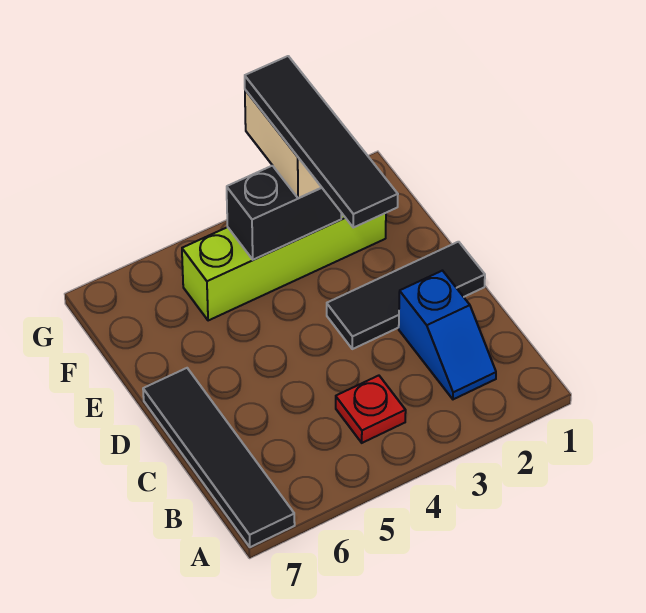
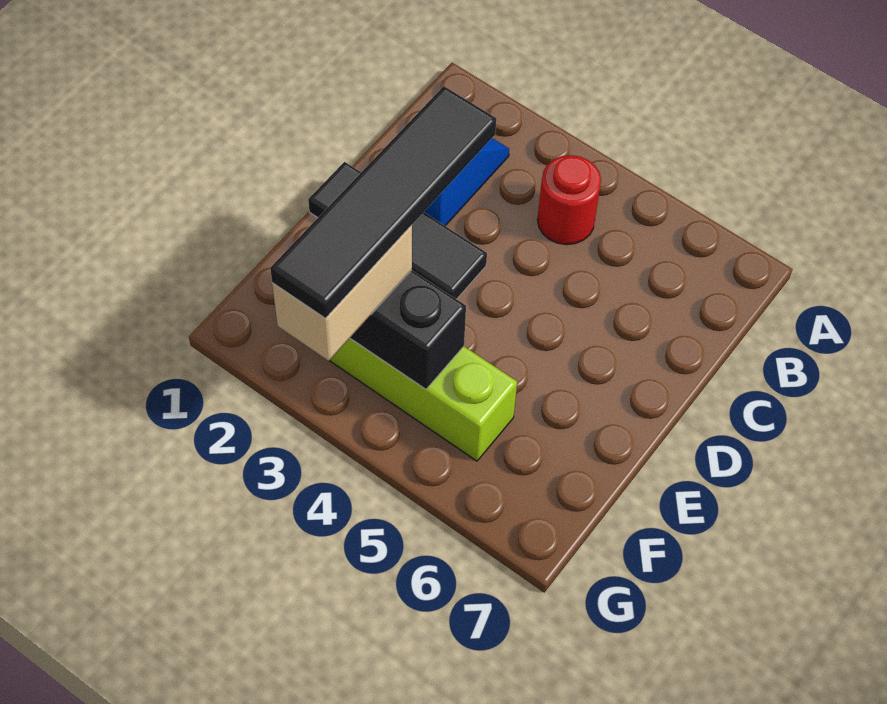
black 1x4 tile [143,368,295,547] -> none
red 1x1 plate [336,376,406,443] -> red 1x1 round brick [537,155,601,245]

